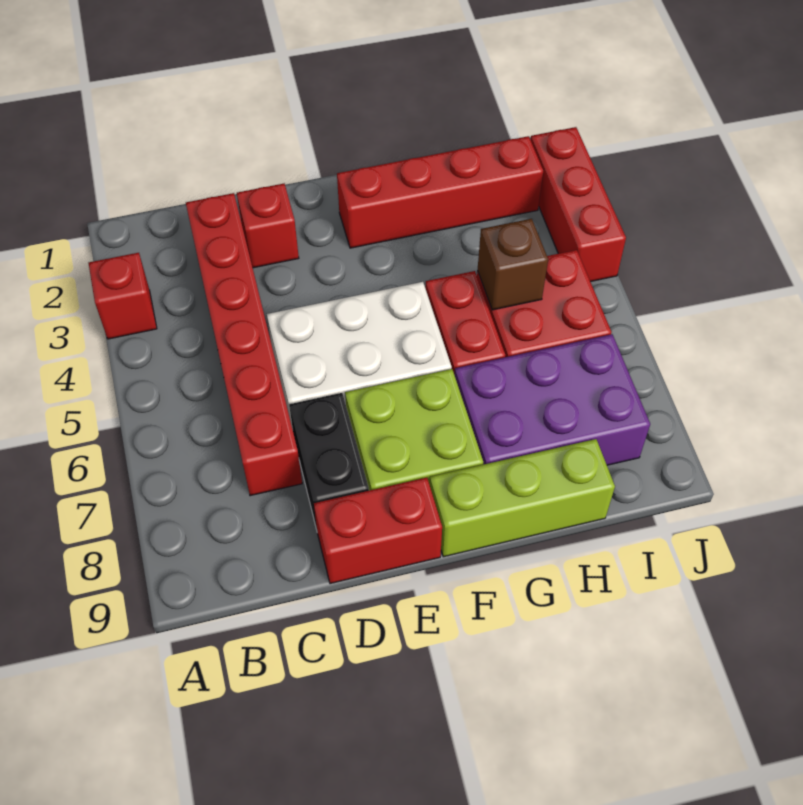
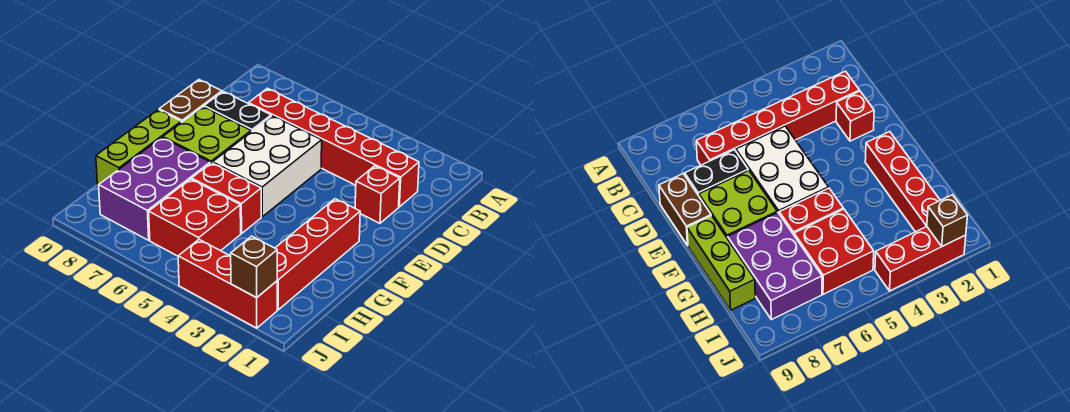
red 1x1 brick [89,253,157,339] -> none
red 1x2 brick [314,478,442,584] -> brown 1x2 brick [159,80,222,122]
brown 1x1 brick [477,219,548,310] -> brown 1x1 brick moved to [231,236,277,298]

